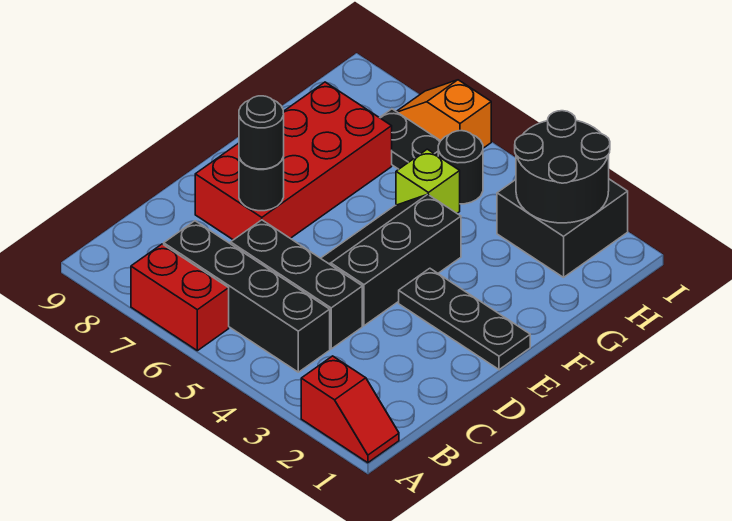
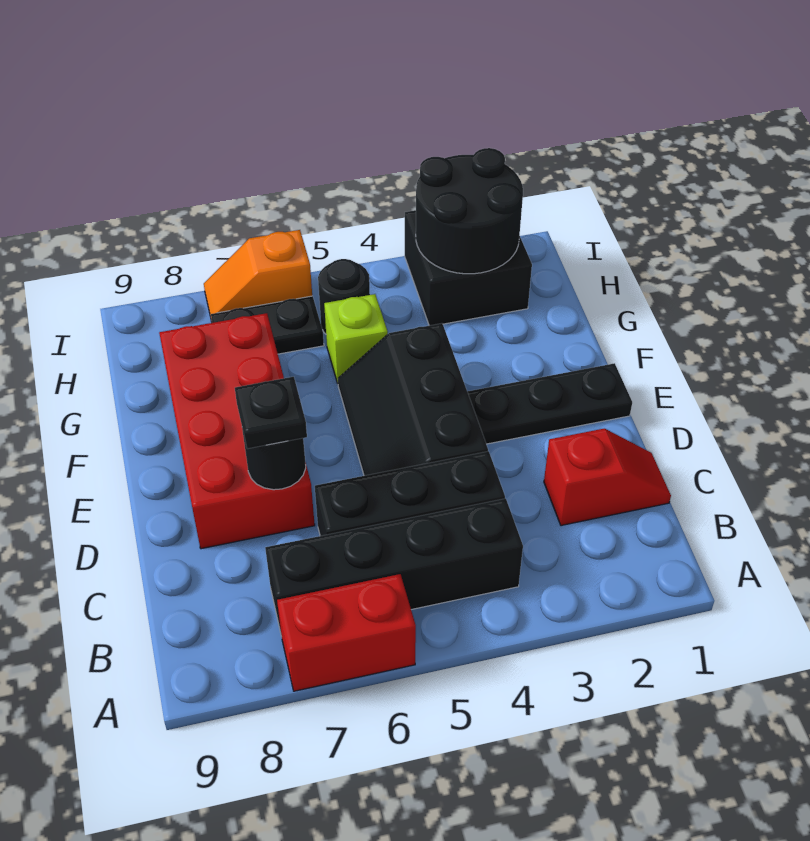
red 1x2 slope [301,356,399,463] -> red 1x2 slope moved to [544,429,671,526]
black 1x1 round brick [239,96,284,169] -> black 1x1 plate [235,377,307,449]

